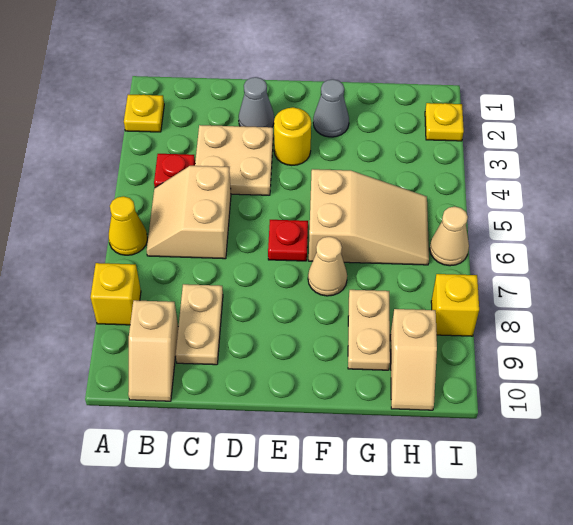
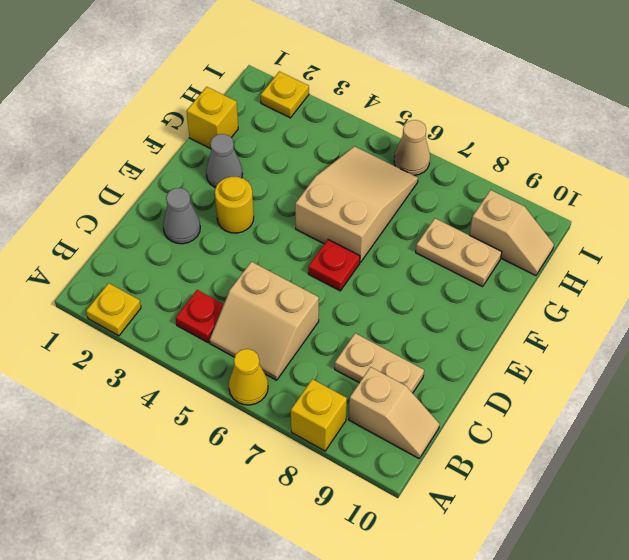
tan 2x2 plate [195,125,273,195] -> none
tan 1x1 cone [308,237,347,296] -> none
yellow 1x1 brick [431,274,479,336] -> yellow 1x1 brick moved to [187,87,238,149]

